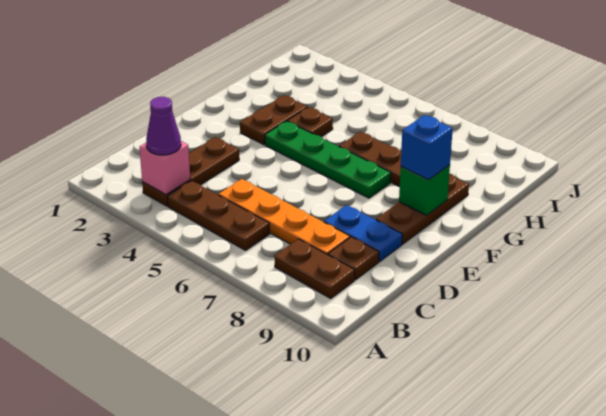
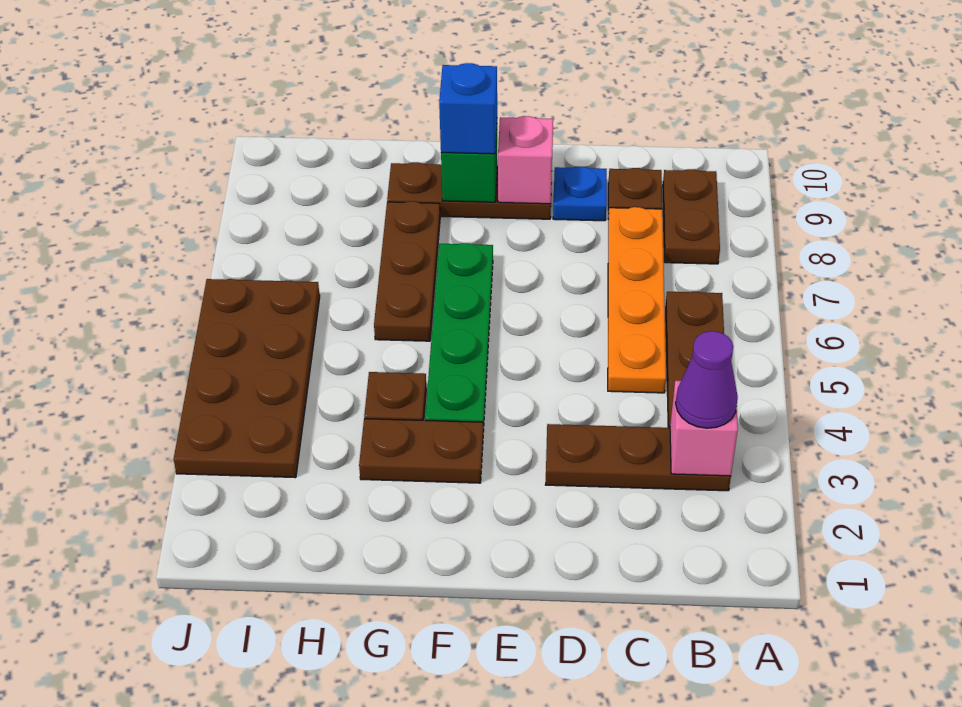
blue 1x2 plate [324,205,402,262] -> blue 1x1 plate [553,166,607,221]
none -> pink 1x1 brick [498,116,553,204]
none -> brown 2x4 plate [174,279,320,478]

